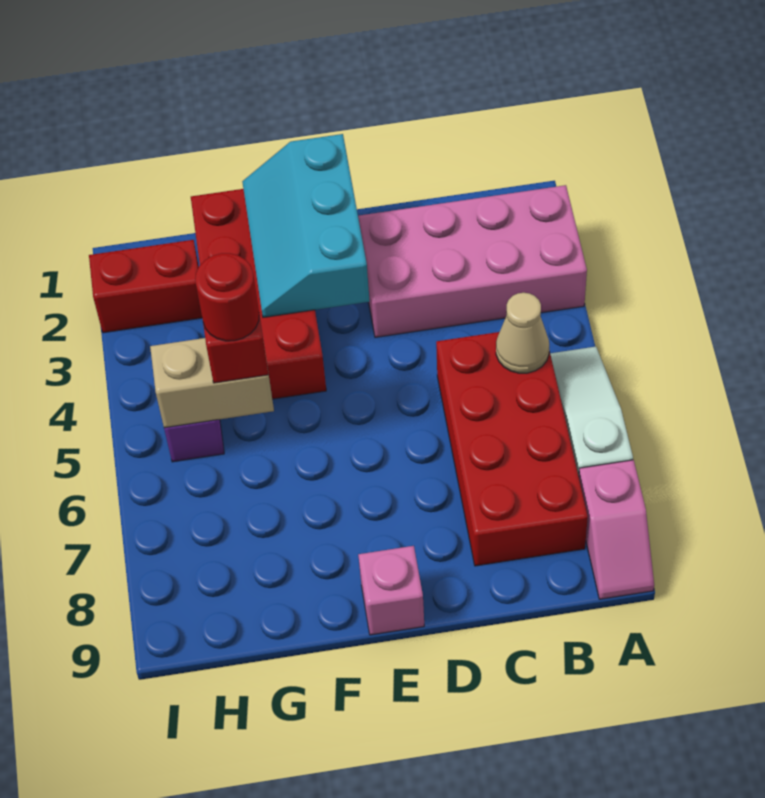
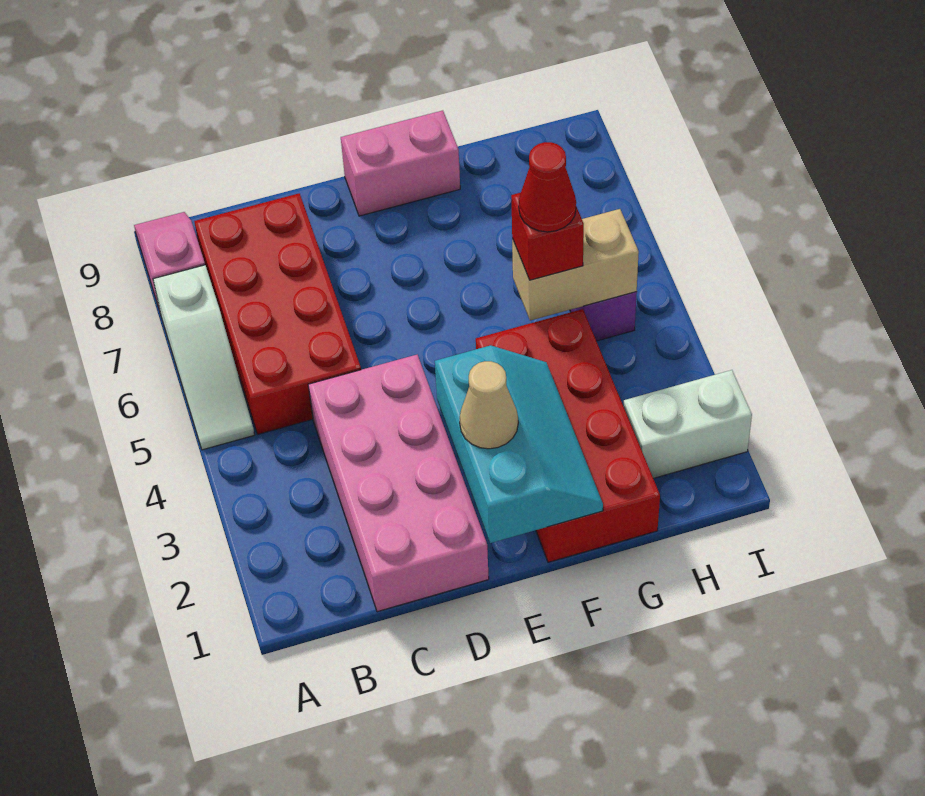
pink 2x4 brick [358,185,587,337] -> pink 2x4 brick turned to [308,355,489,612]
tan 1x1 cone [496,293,549,373] -> tan 1x1 cone moved to [460,361,518,449]
pink 1x1 brick [358,546,424,635] -> pink 1x2 brick [341,111,460,216]
red 1x1 round brick [195,253,259,341] -> red 1x1 cone [519,142,576,232]
red 1x2 brick [89,240,202,333] -> white 1x2 brick [624,370,752,478]

